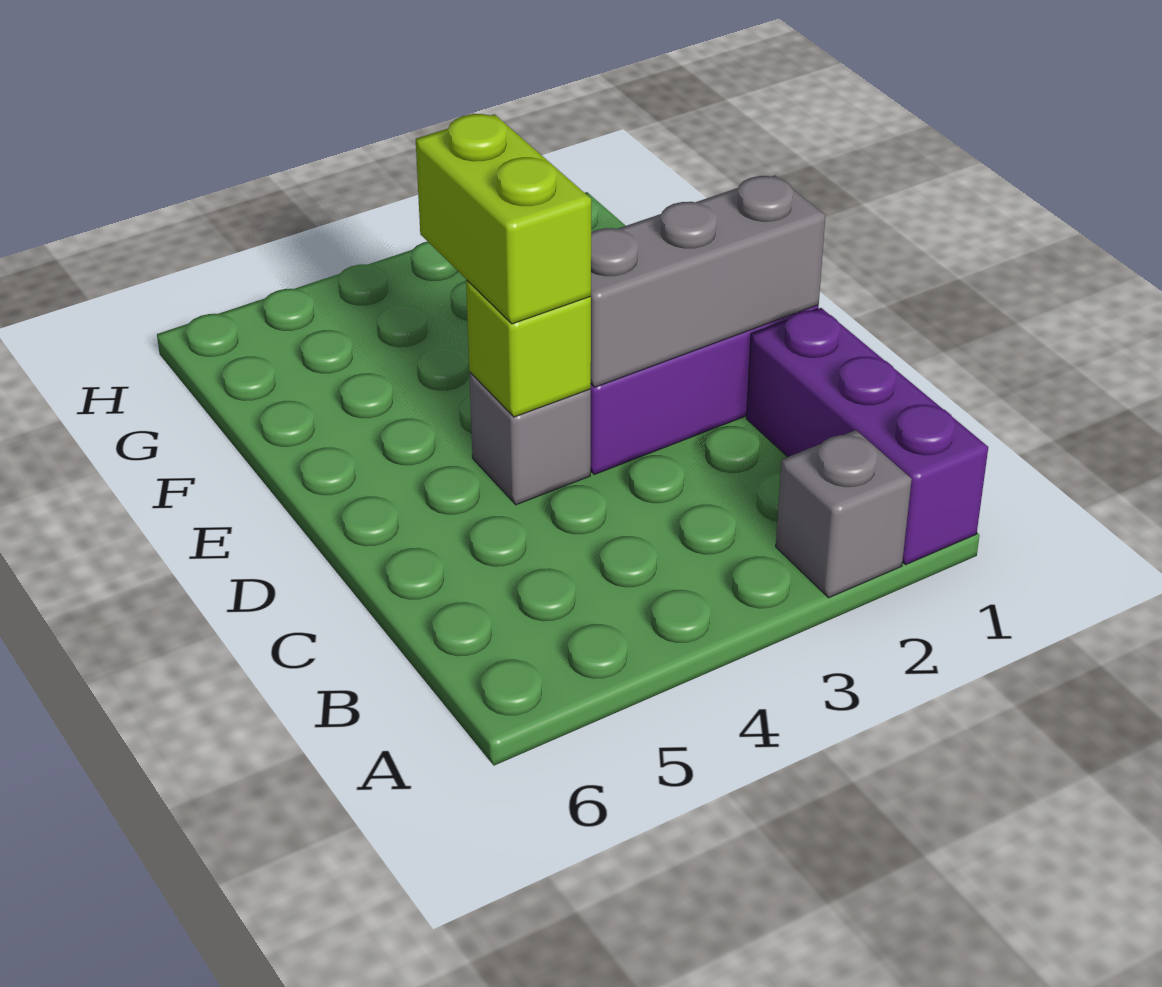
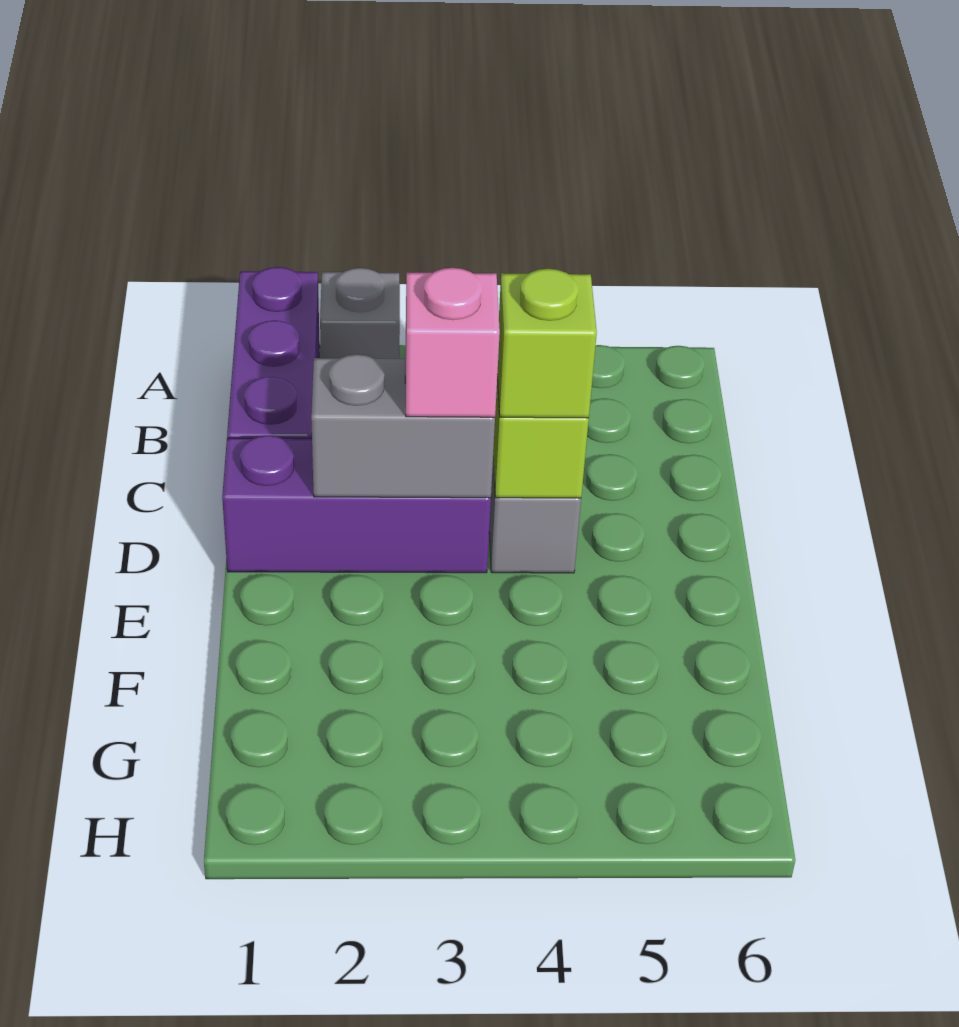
grey 1x3 brick [591,175,825,387] -> grey 1x2 brick [311,354,495,498]
none -> pink 1x1 brick [405,268,500,417]
lime 1x2 brick [416,114,591,324] -> lime 1x1 brick [497,269,597,418]

